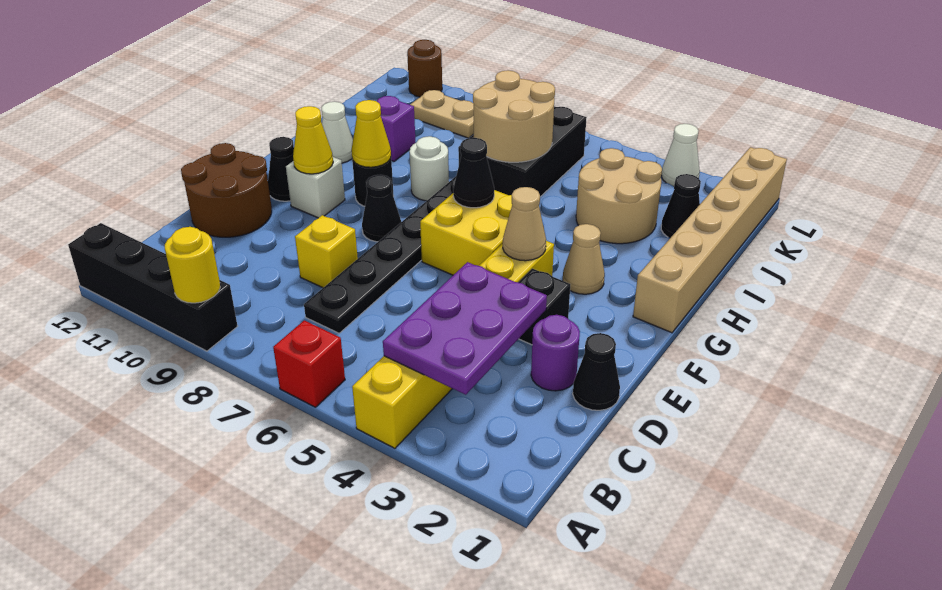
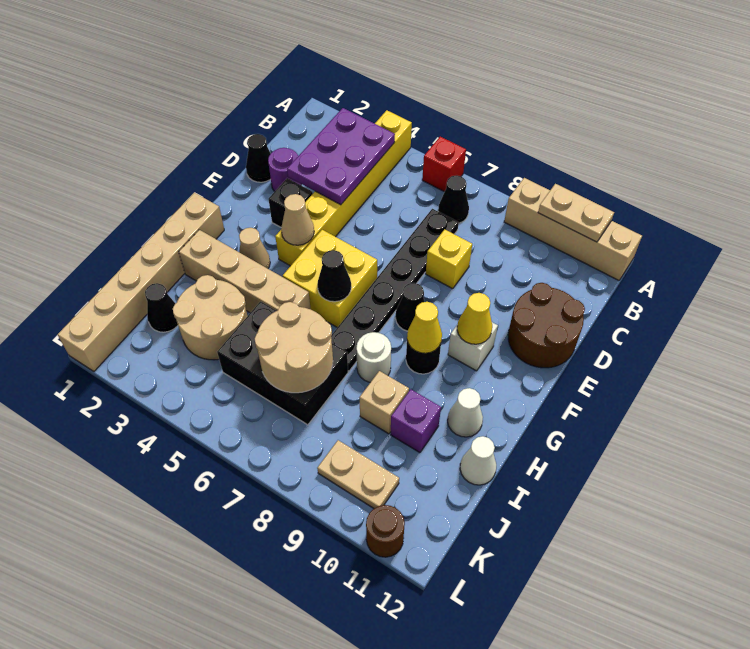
black 1x4 brick [68,223,237,351] -> tan 1x4 brick [504,178,642,280]
yellow 1x1 round brick [165,227,220,303] -> none
none -> tan 1x2 plate [538,184,614,242]
black 1x1 cone [268,137,294,201] -> black 1x1 cone moved to [438,175,469,223]
none -> tan 1x4 brick [179,230,310,313]
black 2x3 brick [458,106,587,197] -> black 2x3 brick turned to [217,302,348,425]
none -> tan 1x1 brick [359,371,409,434]
white 1x1 cone [661,124,700,186] -> white 1x1 cone moved to [460,436,496,485]

